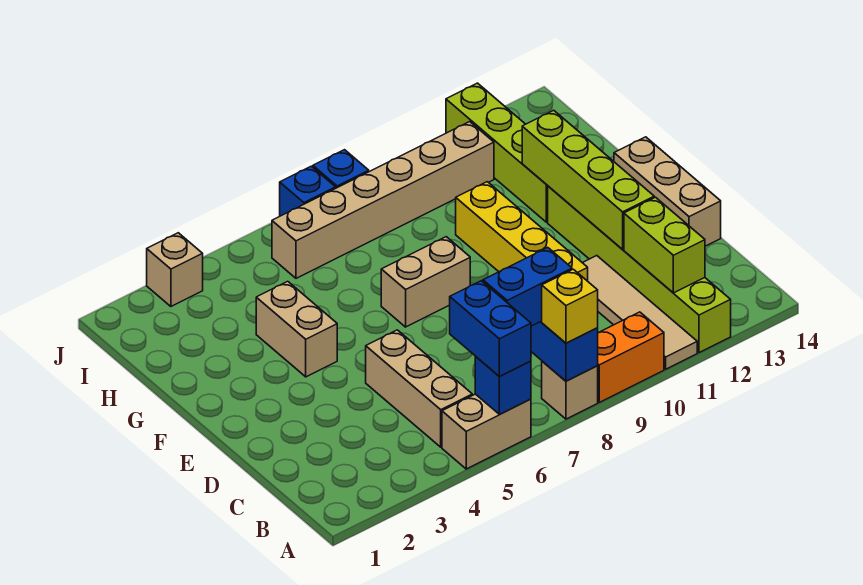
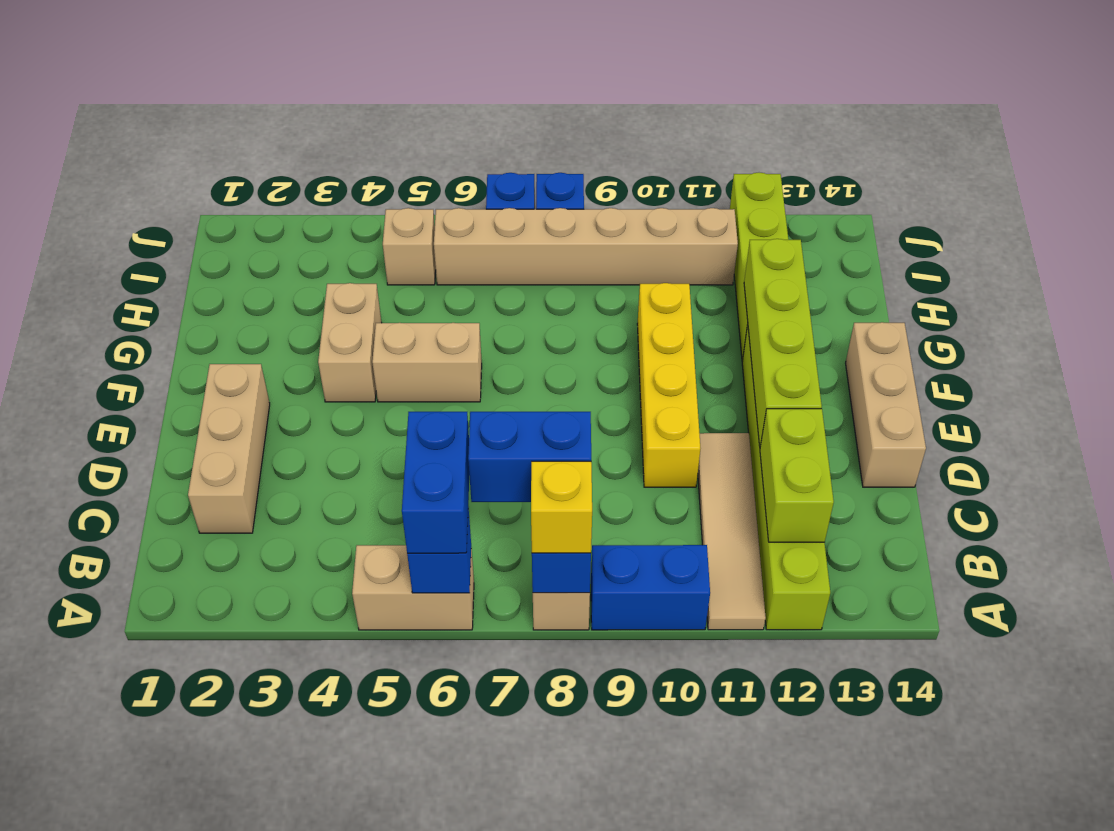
orange 1x2 brick [598,312,664,402] -> blue 1x2 brick [591,545,710,630]
tan 1x3 brick [366,330,472,447] -> tan 1x3 brick moved to [188,364,270,533]
tan 1x2 brick [381,237,470,327] -> tan 1x2 brick moved to [372,323,482,402]
tan 1x1 brick [147,233,203,306] -> tan 1x1 brick moved to [383,208,436,285]

